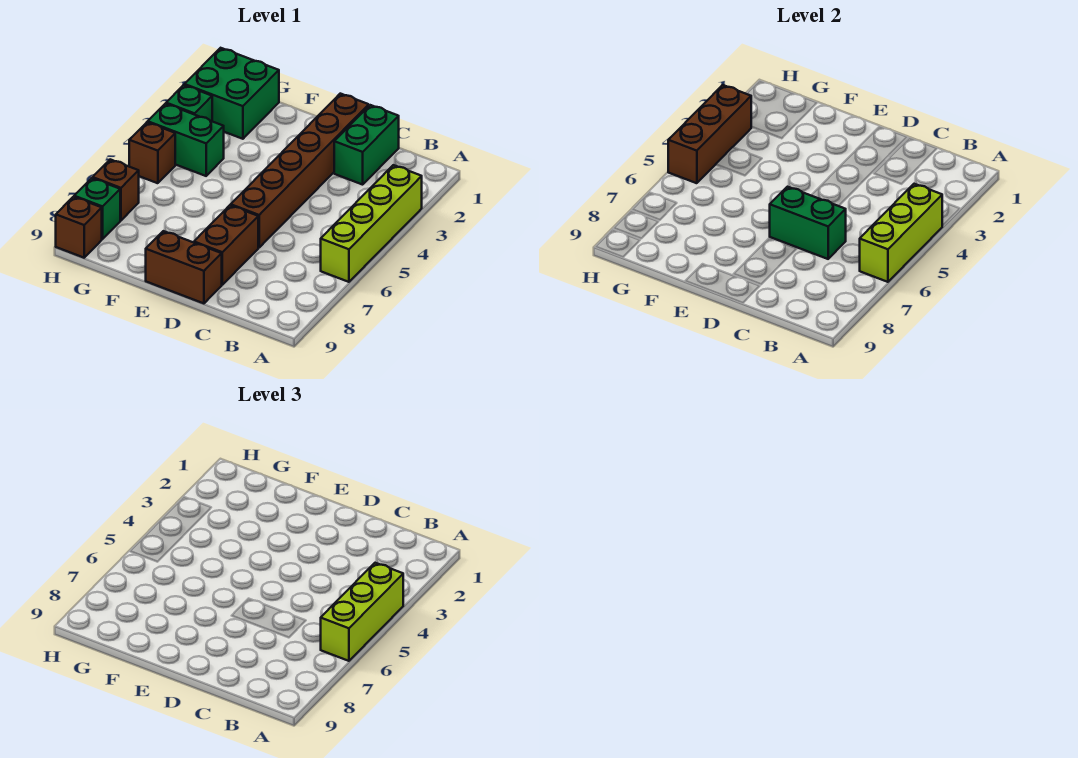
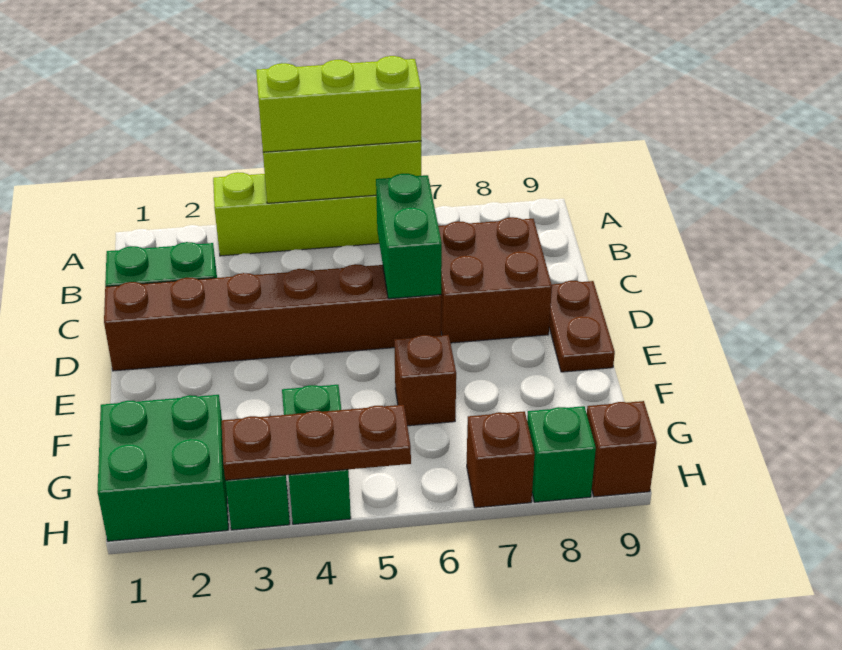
brown 1x2 brick [194,205,258,285] -> brown 2x2 brick [438,217,552,343]
brown 1x2 brick [146,231,222,303] -> brown 1x2 plate [549,281,615,372]
brown 1x3 brick [668,85,751,183] -> brown 1x3 plate [222,405,411,480]
brown 1x1 brick [129,122,175,183] -> brown 1x1 brick moved to [394,335,456,426]

